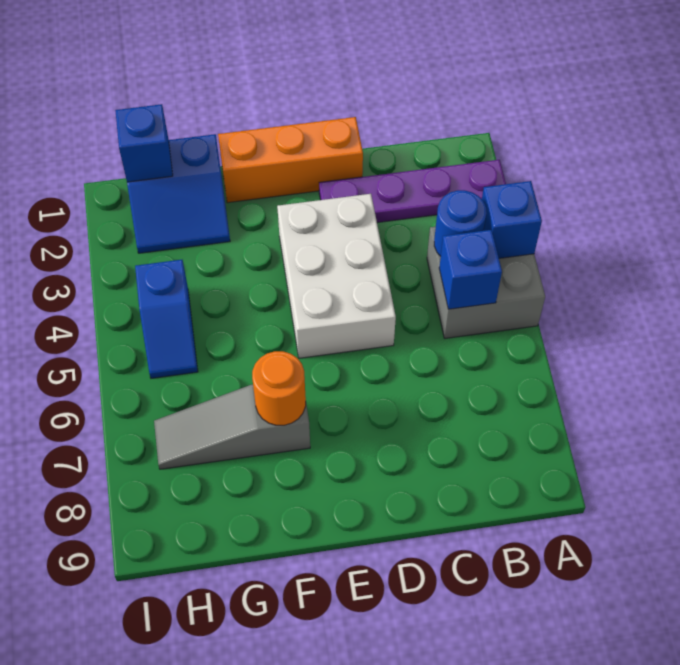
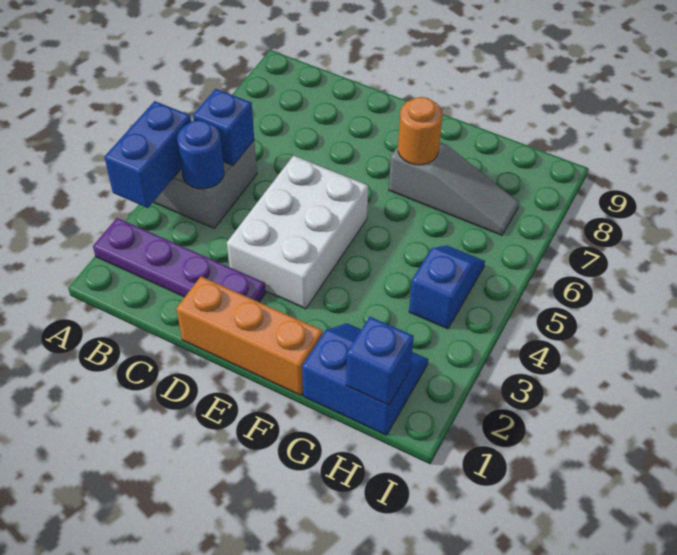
blue 1x1 brick [482,181,542,258] -> blue 1x2 brick [105,101,191,208]

